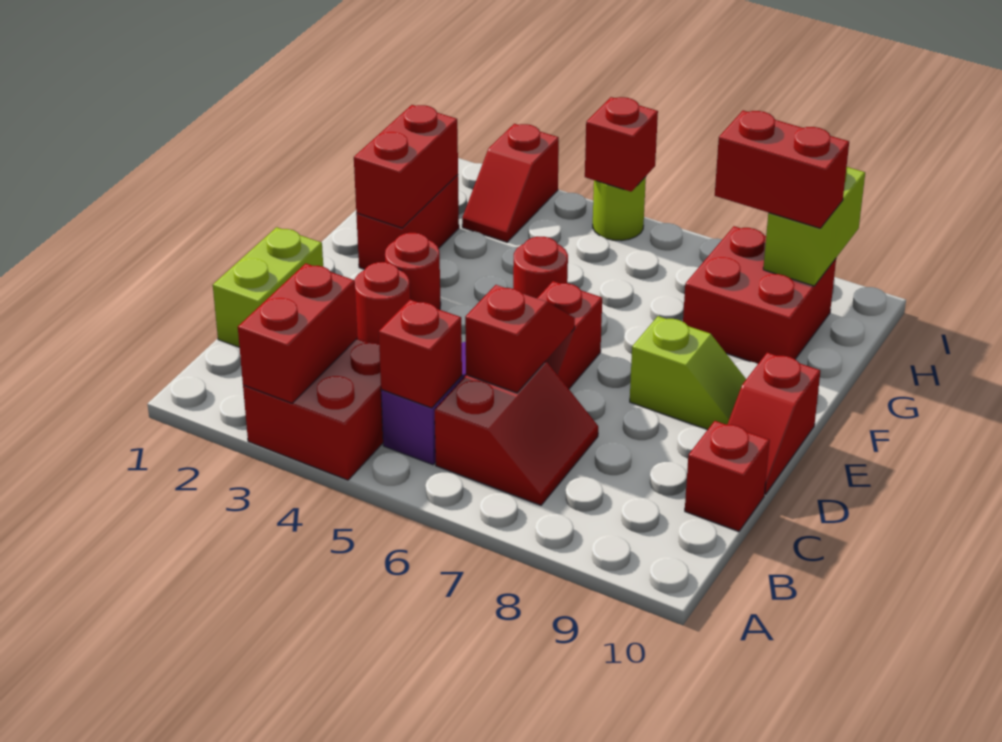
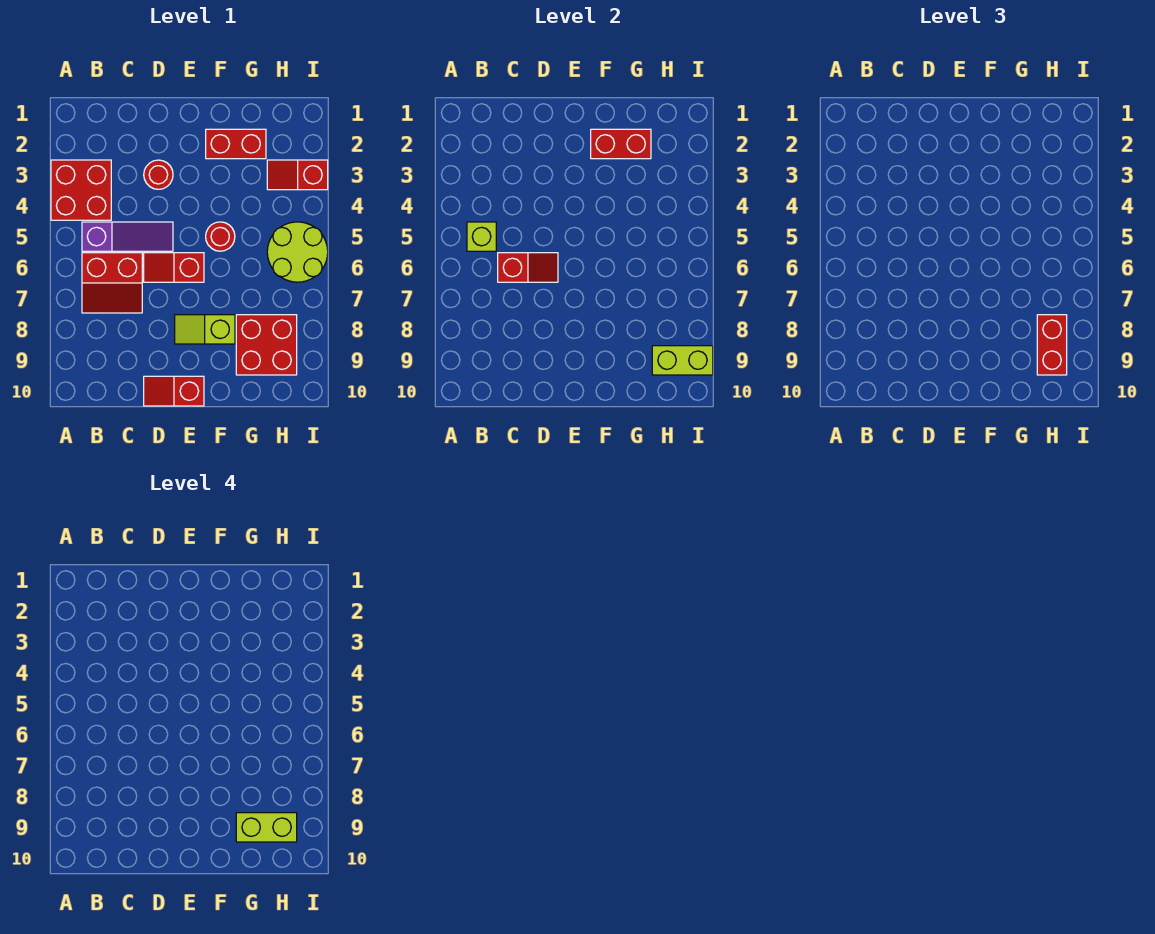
red 1x2 brick [238,263,358,403] -> none
red 1x1 brick [379,300,462,408] -> lime 1x1 brick [467,222,496,251]
lime 1x2 brick [213,227,323,347] -> lime 1x2 brick moved to [236,813,297,842]
red 1x1 brick [685,421,770,531] -> none
red 1x1 round brick [385,233,441,310] -> none
lime 1x2 slope [630,316,746,430] -> lime 1x2 slope turned to [175,315,235,344]
lime 1x1 round brick [593,177,646,241] -> lime 2x2 round brick [267,222,328,282]
red 1x1 brick [585,97,658,192] -> none

